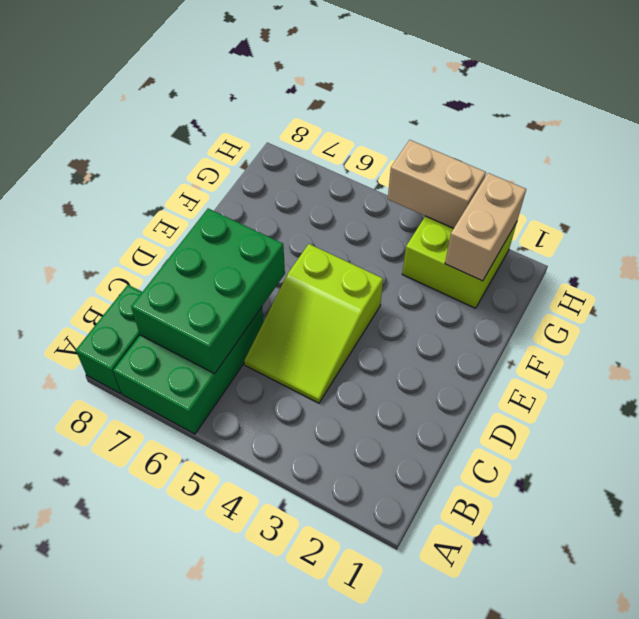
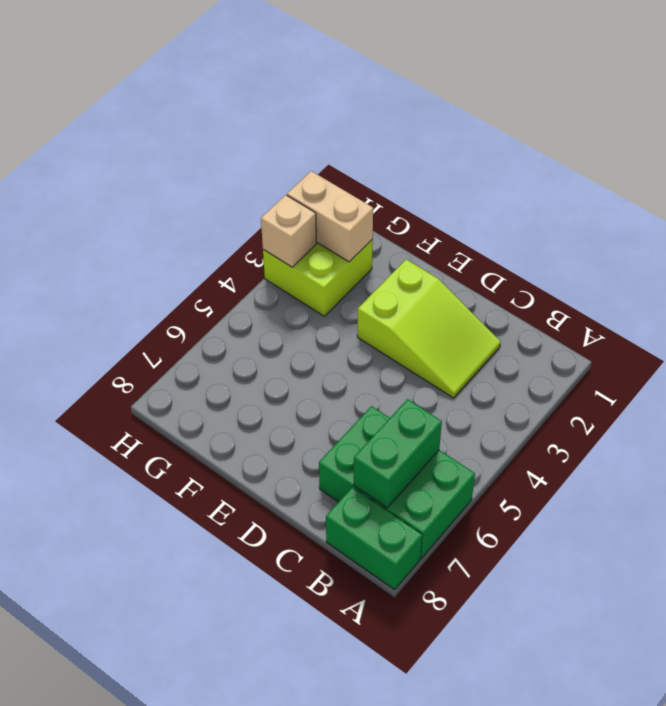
green 2x3 brick [131,209,285,374] -> green 1x2 brick [354,399,442,508]
lime 2x3 slope [244,244,383,403] -> lime 2x3 slope moved to [357,259,501,398]
tan 1x2 brick [388,140,486,228] -> tan 1x1 brick [261,195,316,267]

